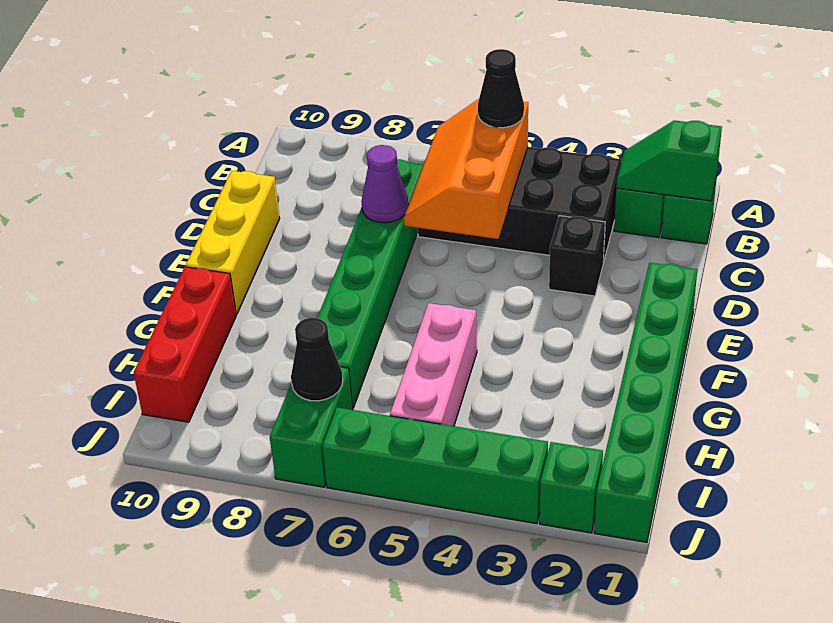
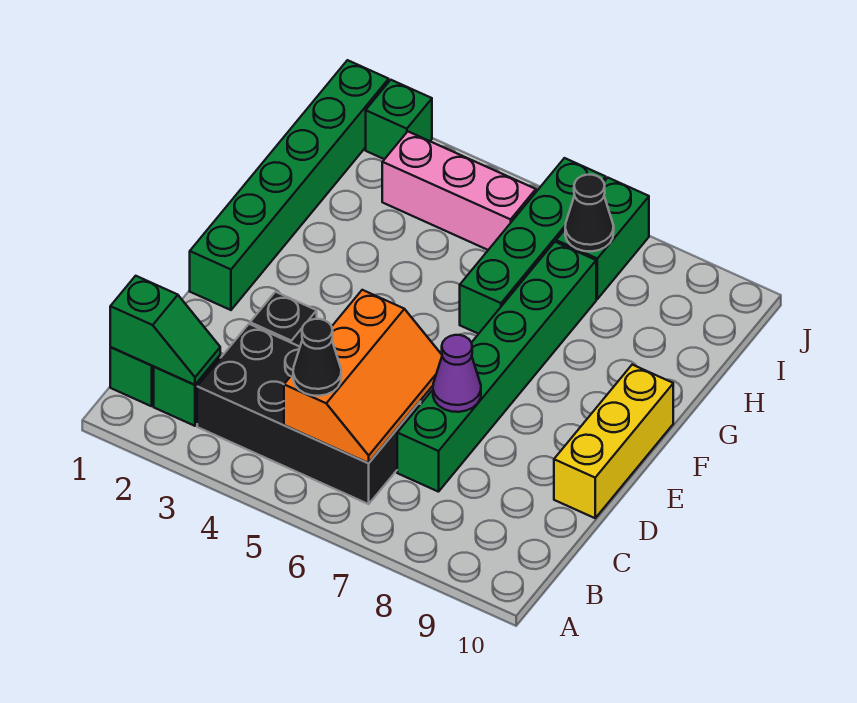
pink 1x3 brick [390,303,477,426] -> pink 1x3 brick turned to [382,132,536,250]
red 1x3 brick [134,267,236,422] -> none
green 1x4 brick [323,407,548,524] -> green 1x4 brick turned to [460,158,606,334]

